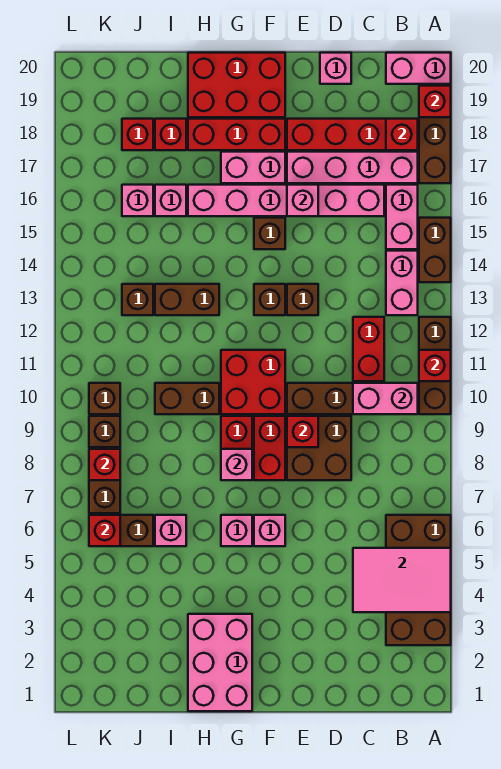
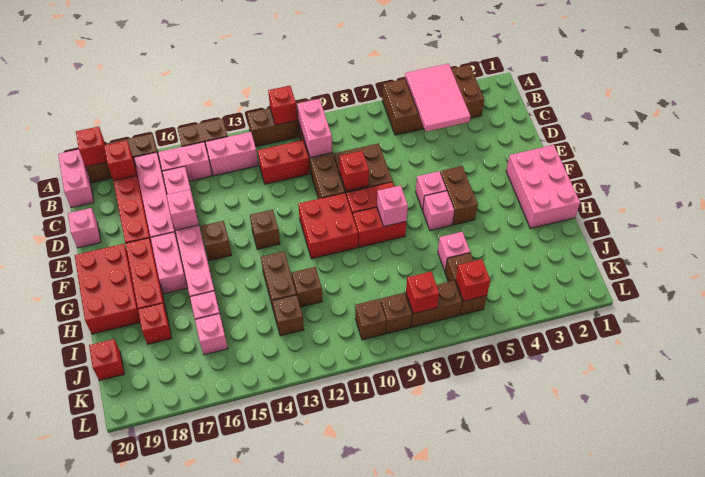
brown 1x1 brick [287,284,318,315] -> brown 1x1 brick moved to [292,267,322,307]
pink 2x3 brick [188,614,252,711] -> pink 2x3 brick turned to [506,145,580,229]
brown 1x2 brick [155,383,219,414] -> brown 1x2 brick moved to [440,166,478,225]
red 1x1 brick [122,119,153,150] -> red 1x1 brick moved to [89,339,124,381]

